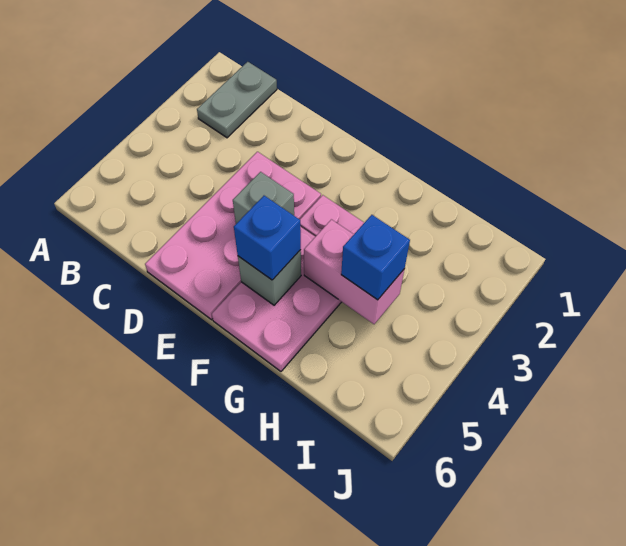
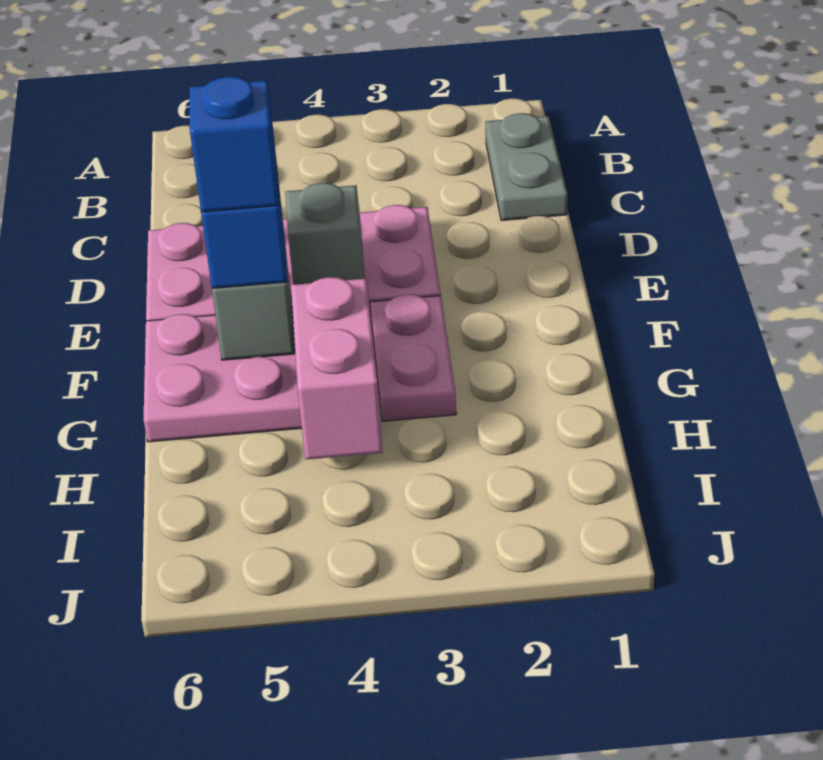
grey 1x2 plate [197,62,277,138] -> grey 1x2 plate turned to [485,113,567,221]
blue 1x1 brick [341,215,410,300] -> blue 1x1 brick moved to [190,77,279,212]

